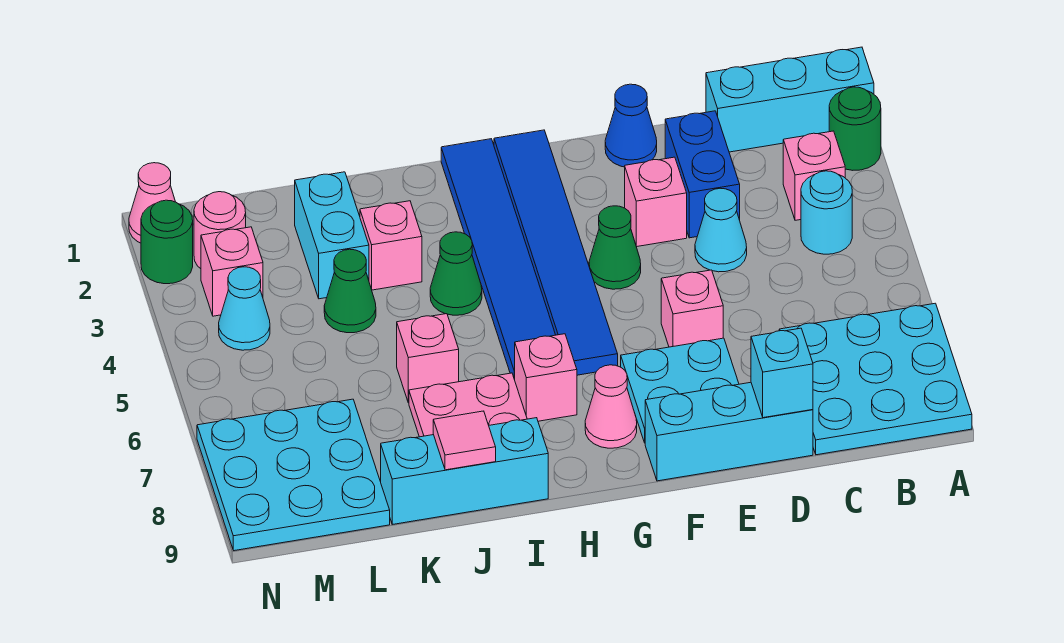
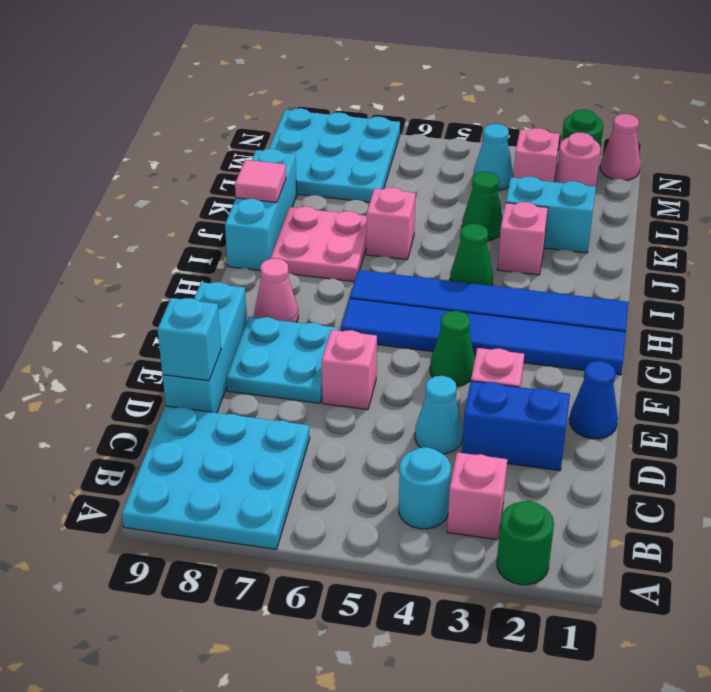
cyan 1x3 brick [706,47,874,152] -> none
pink 1x1 brick [515,334,577,421] -> none

